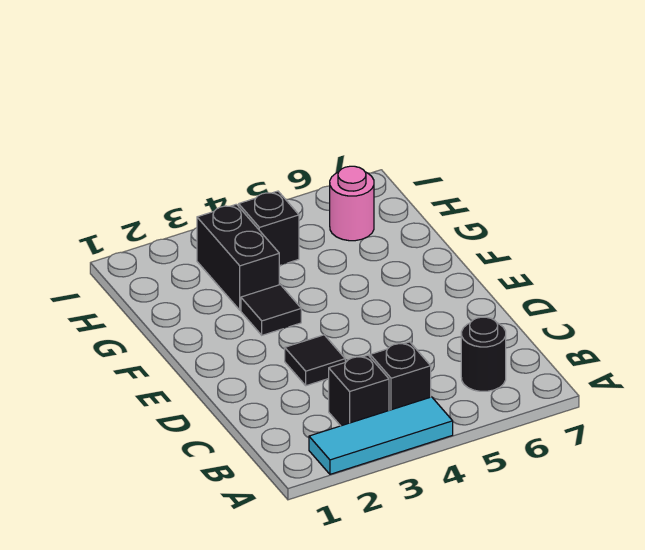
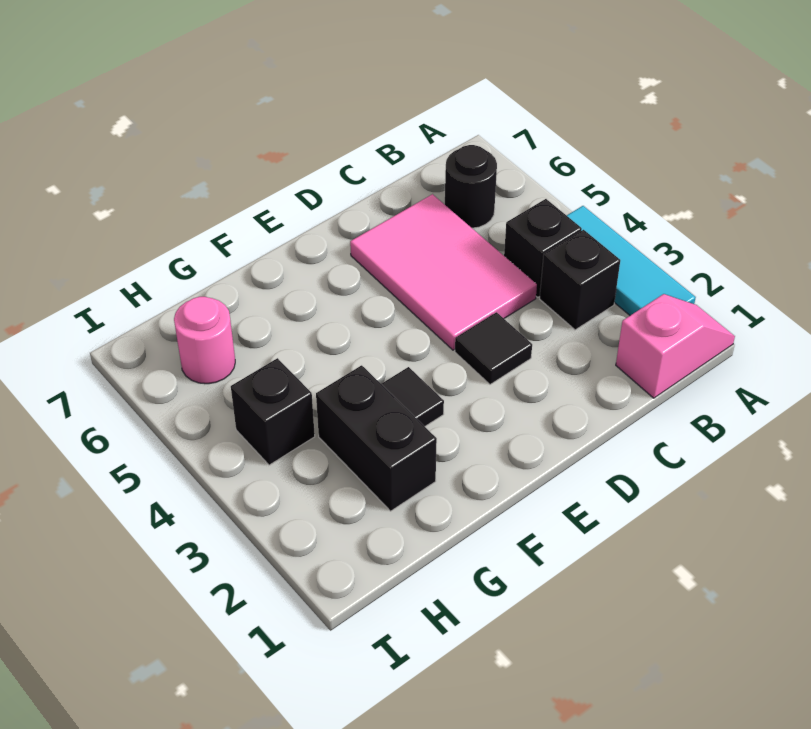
none -> pink 1x2 slope [616,294,735,398]
none -> pink 2x3 tile [350,194,537,350]
black 1x2 brick [197,204,279,310] -> black 1x2 brick turned to [316,365,437,511]

